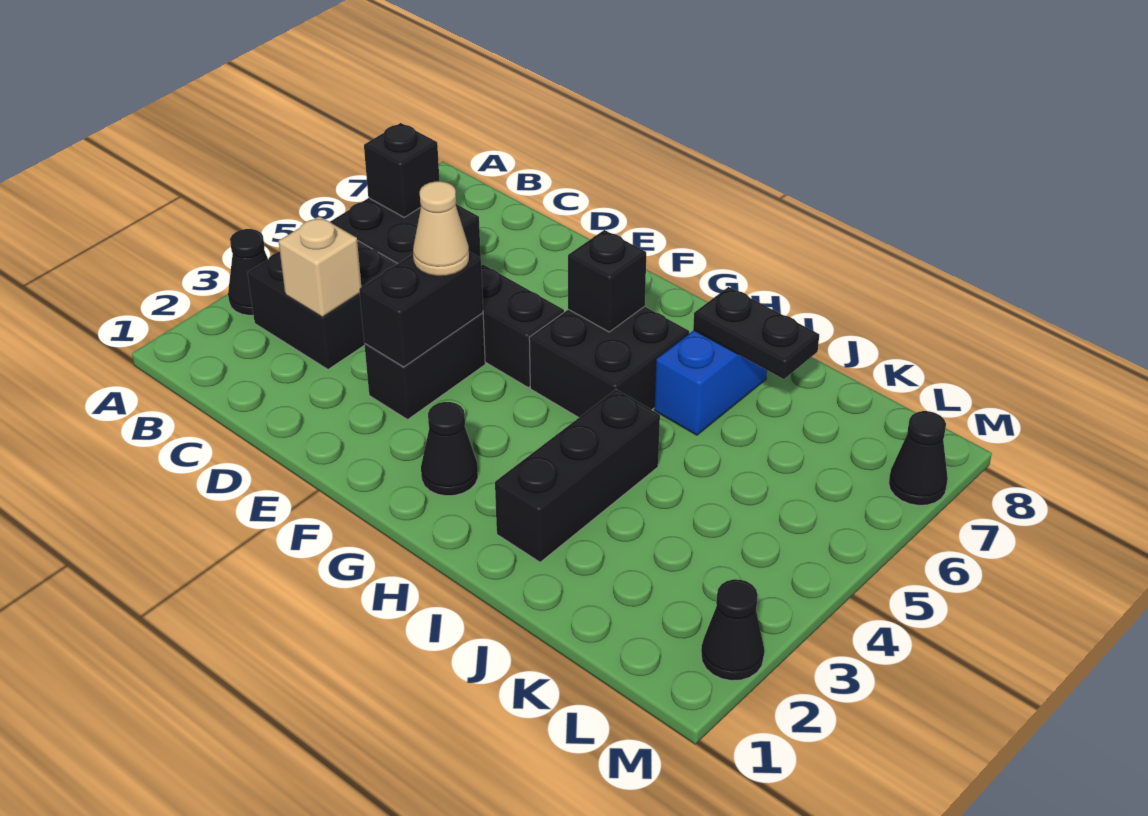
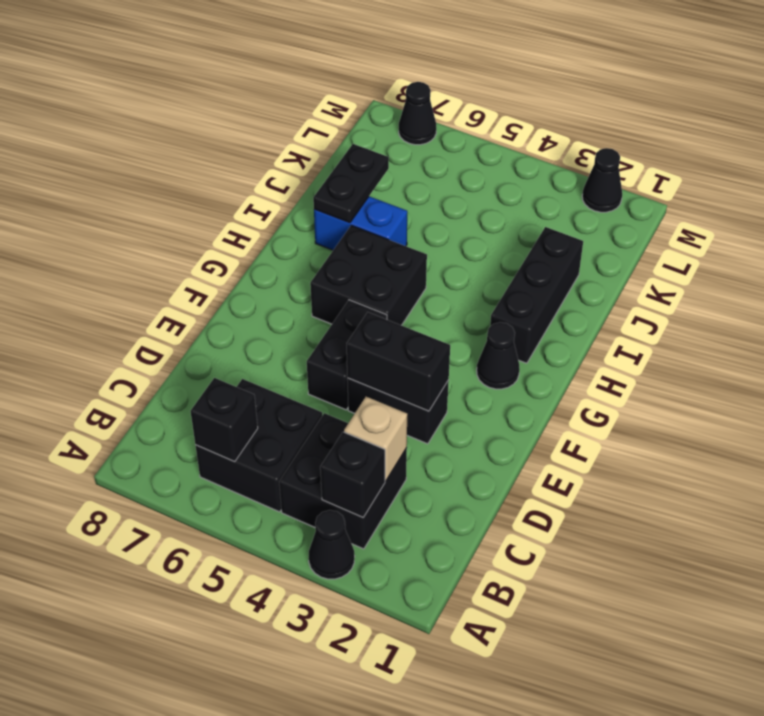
tan 1x1 cone [413,181,469,276] -> none
black 1x1 brick [568,230,646,332] -> black 1x1 brick moved to [320,432,385,517]
black 1x3 brick [495,390,660,562] -> black 1x3 brick turned to [490,227,583,363]

